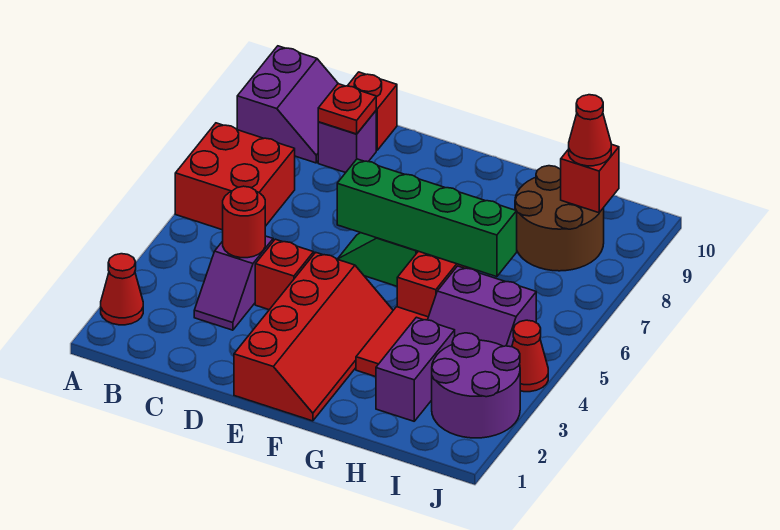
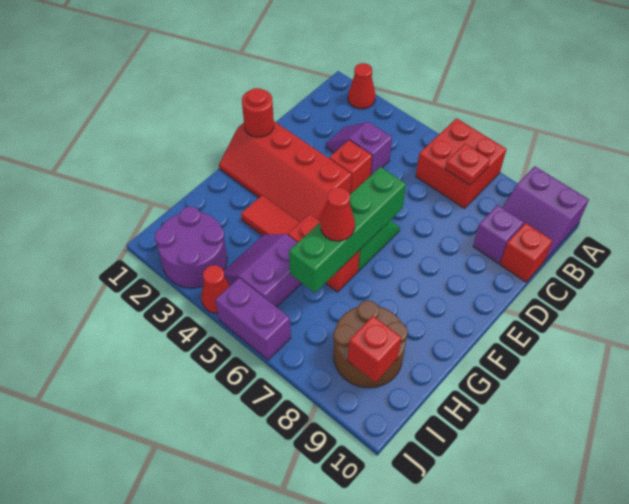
red 1x1 round brick [223,186,265,258] -> red 1x1 round brick moved to [242,88,274,137]
red 1x1 plate [318,84,376,134] -> red 1x1 plate moved to [445,144,490,185]
purple 1x2 brick [376,317,455,421] -> purple 1x2 brick moved to [215,278,291,360]
red 1x1 cone [569,95,611,166] -> red 1x1 cone moved to [321,188,355,241]

